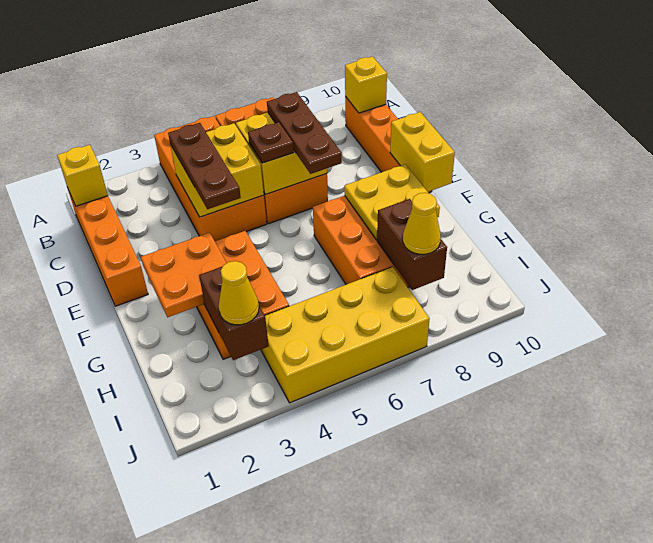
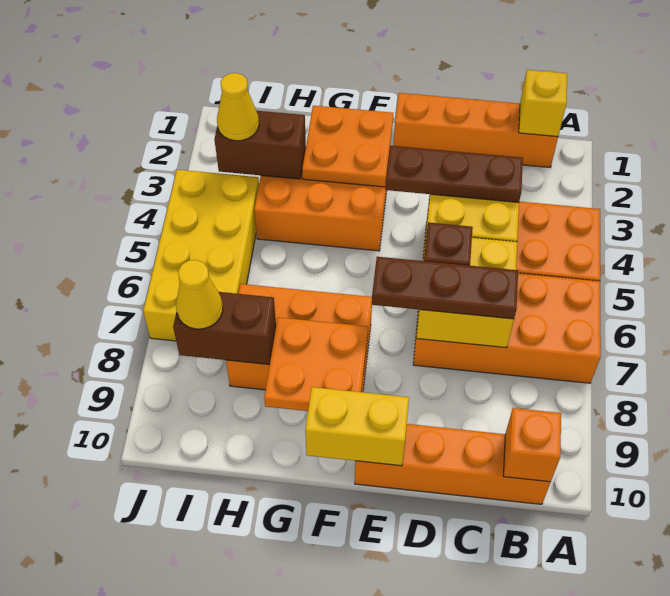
yellow 1x1 brick [345,56,387,113] -> orange 1x1 brick [503,408,561,482]
yellow 2x2 plate [344,164,440,240] -> orange 2x2 plate [264,317,368,411]

